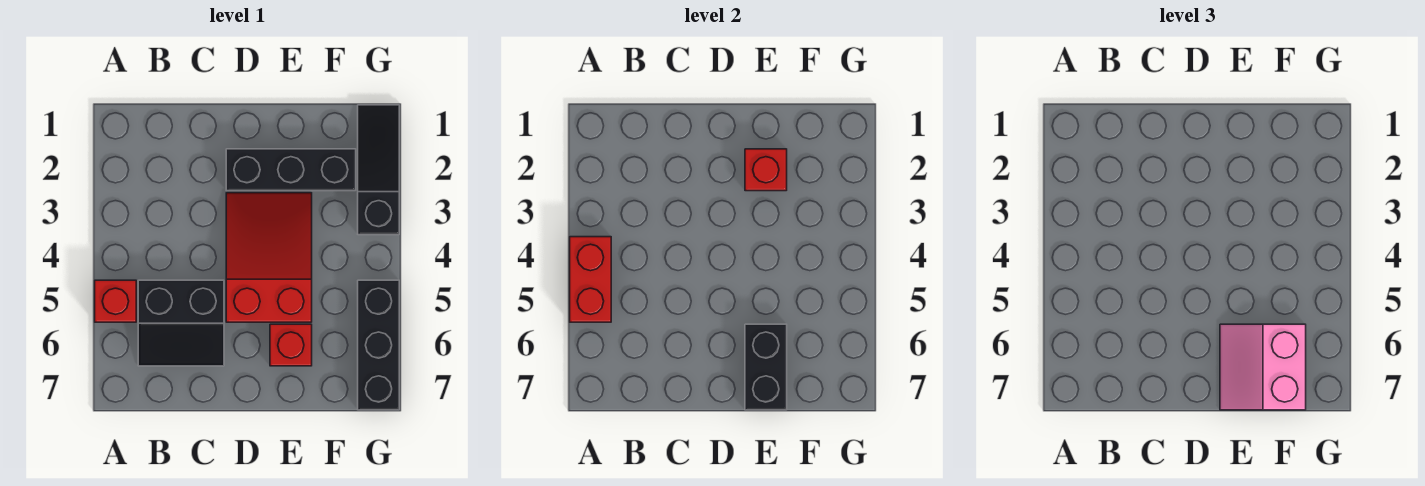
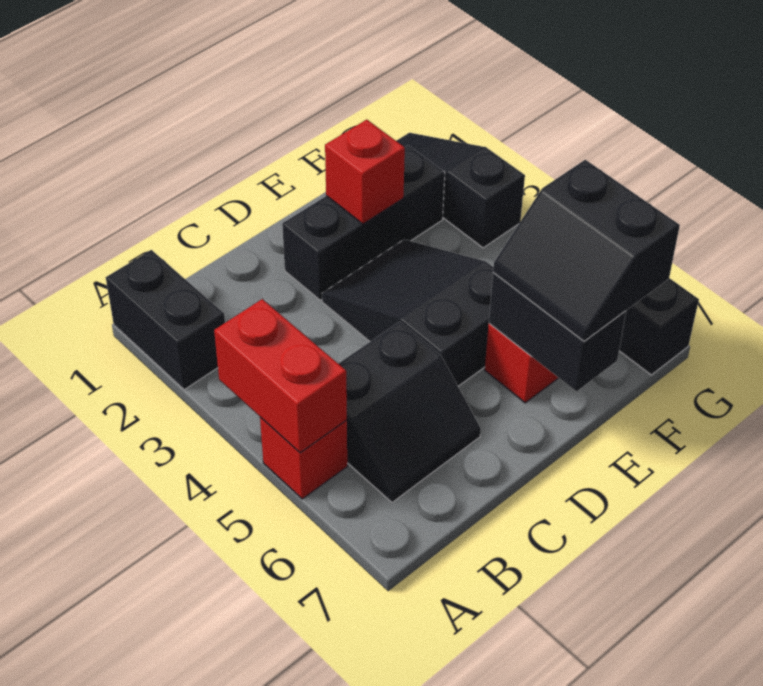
none -> black 1x2 brick [106,250,225,390]
red 2x3 slope [226,193,312,322] -> black 2x3 slope [322,239,493,386]
pink 2x2 slope [1220,324,1306,410] -> black 2x2 slope [493,160,680,341]

